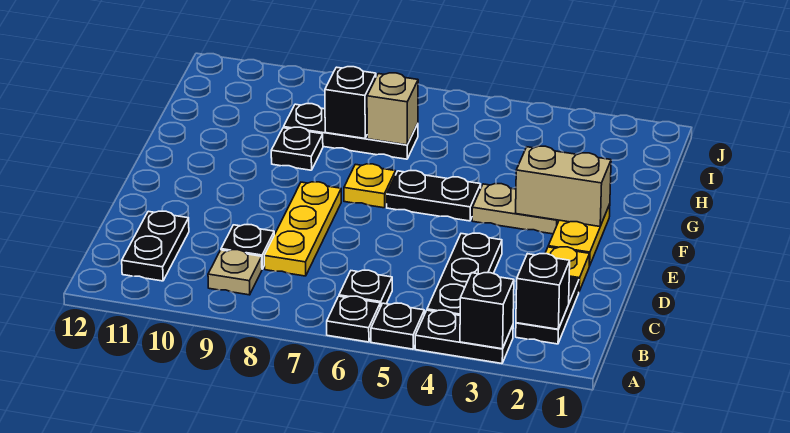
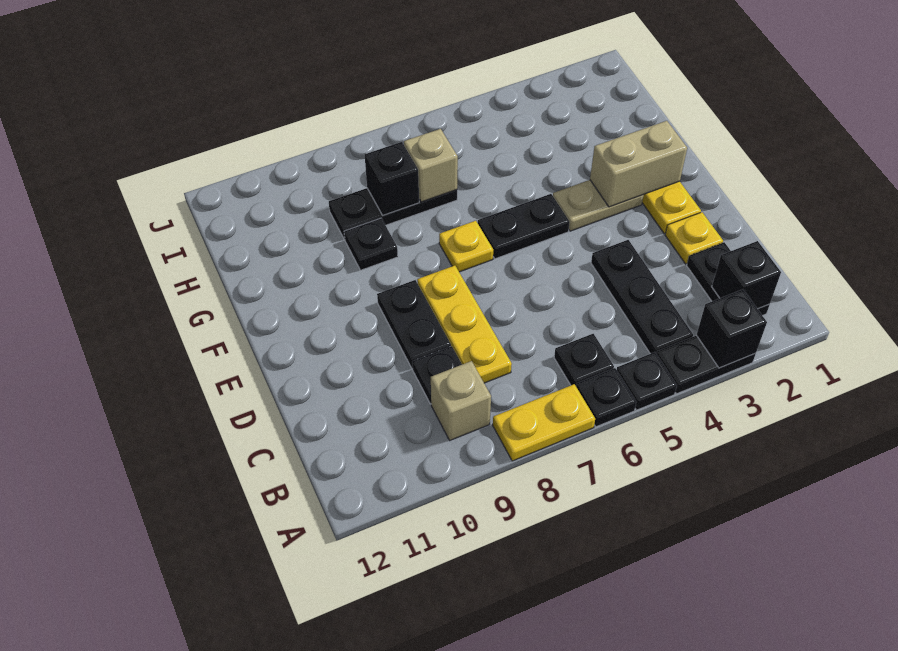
none -> yellow 1x2 plate [493,384,595,461]
tan 1x1 plate [208,250,262,295] -> tan 1x1 brick [431,361,491,440]
black 1x2 plate [122,211,189,281] -> black 1x2 plate moved to [377,280,451,369]

